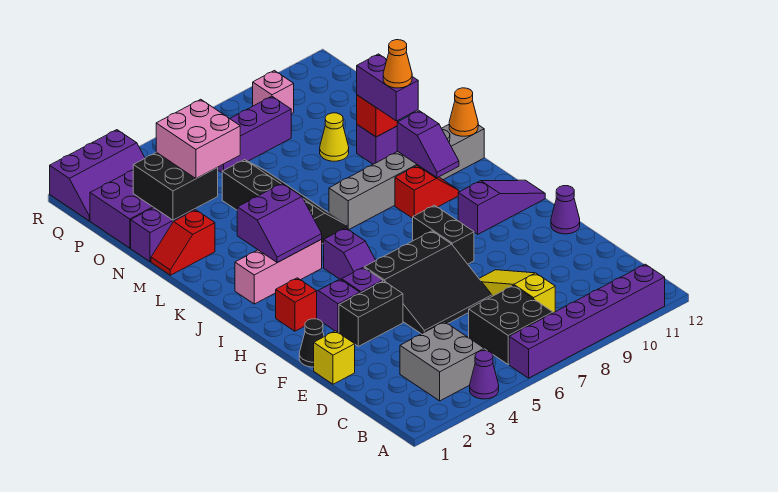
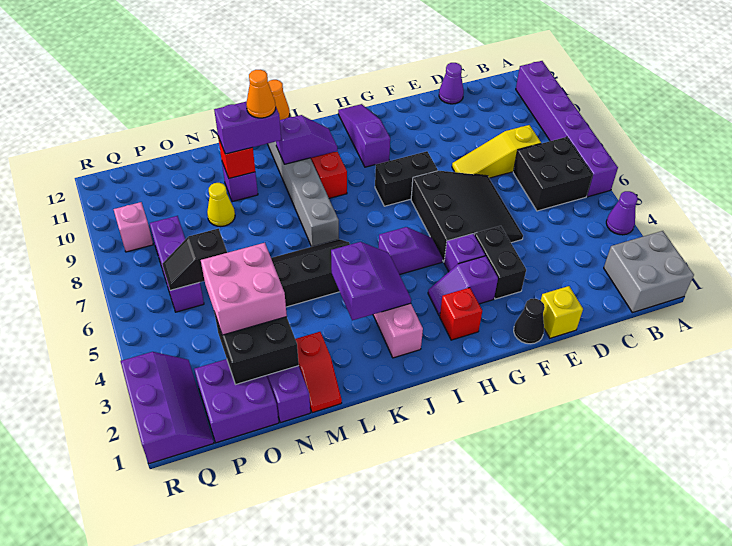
grey 2x2 brick [400,322,484,401] -> grey 2x2 brick moved to [604,231,694,313]
purple 1x1 cone [551,186,580,234] -> purple 1x1 cone moved to [439,63,464,104]
none -> black 1x2 slope [162,228,227,291]

